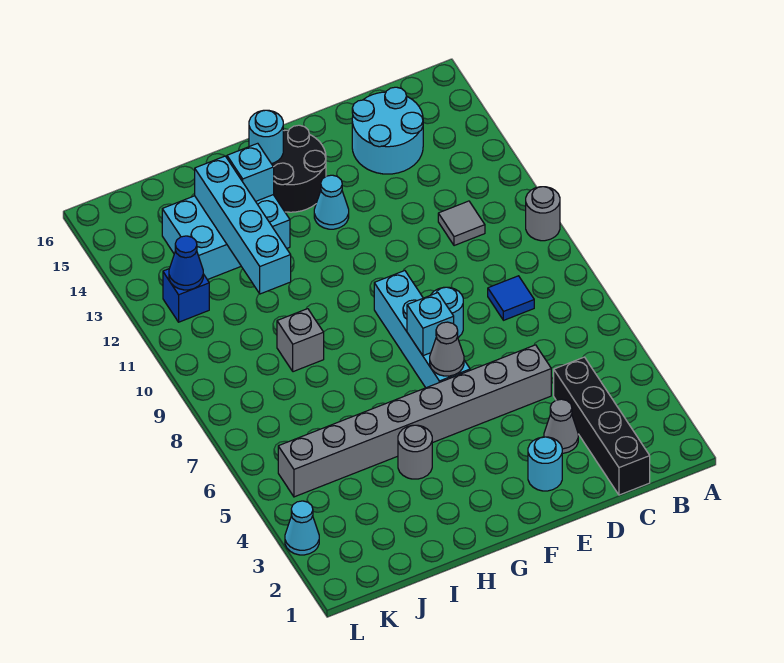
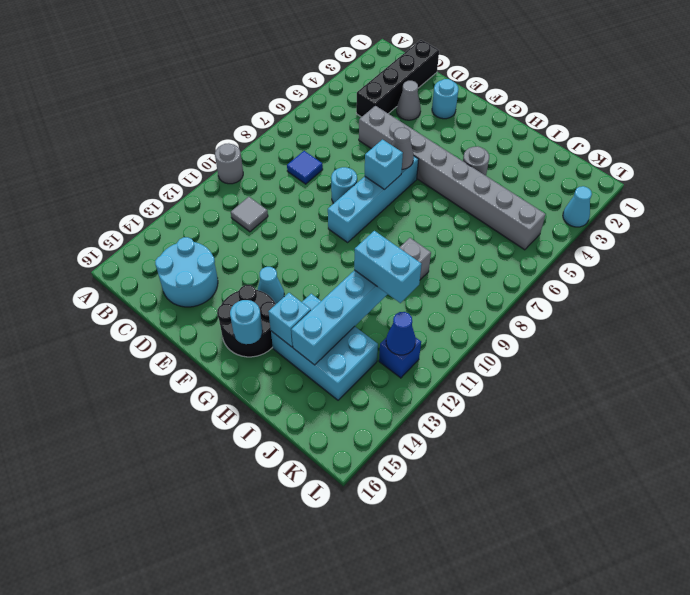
none -> cyan 1x2 brick [354,231,422,303]

